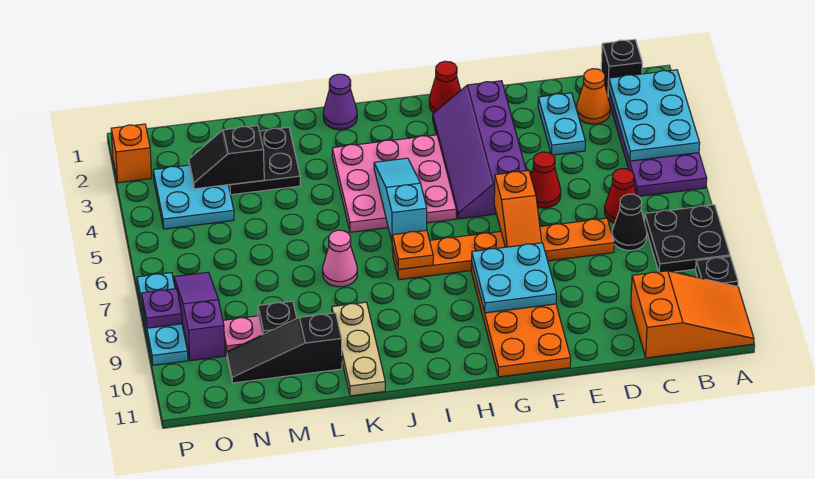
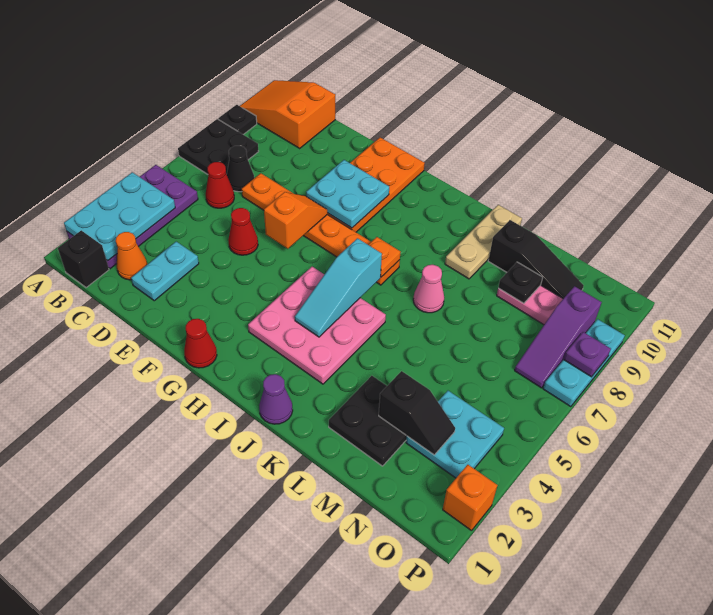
purple 2x4 slope [433,81,526,219] -> none

